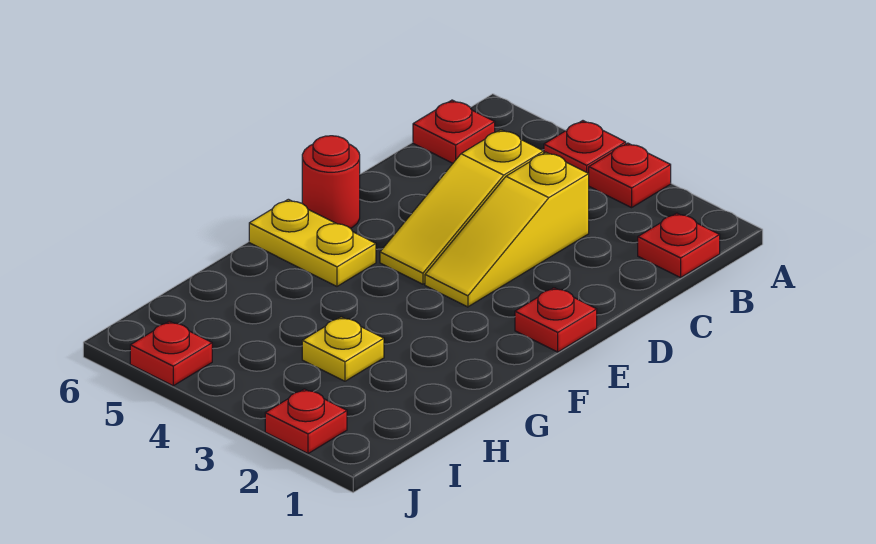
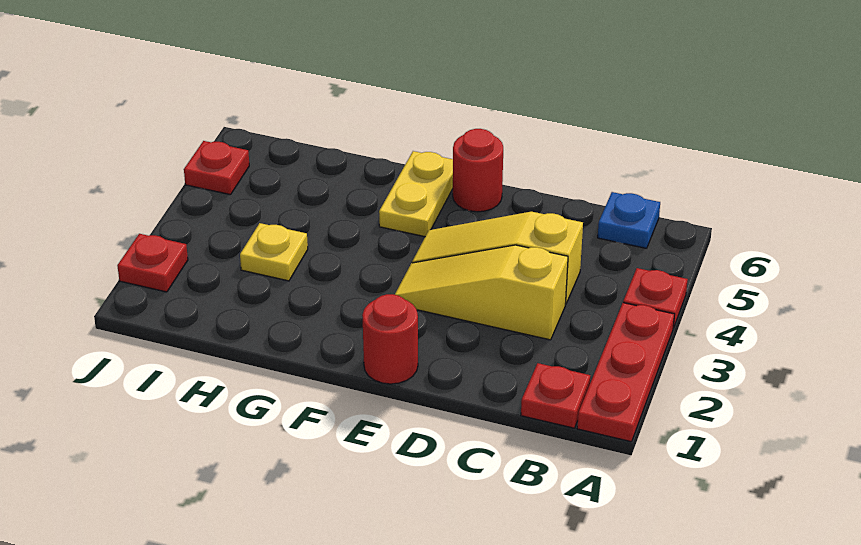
red 1x1 plate [589,143,671,208] -> red 1x3 plate [577,303,675,442]
red 1x1 plate [413,100,495,163] -> blue 1x1 plate [598,192,660,248]
red 1x1 plate [515,288,597,352] -> red 1x1 round brick [362,294,418,384]

